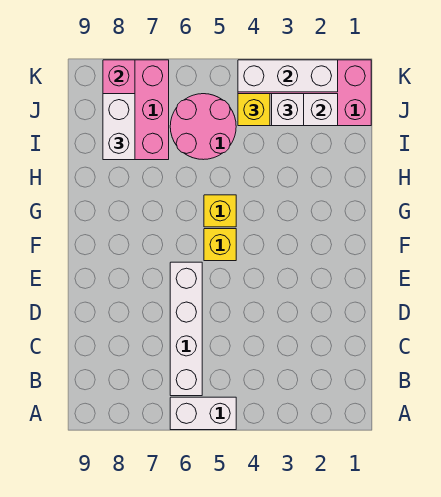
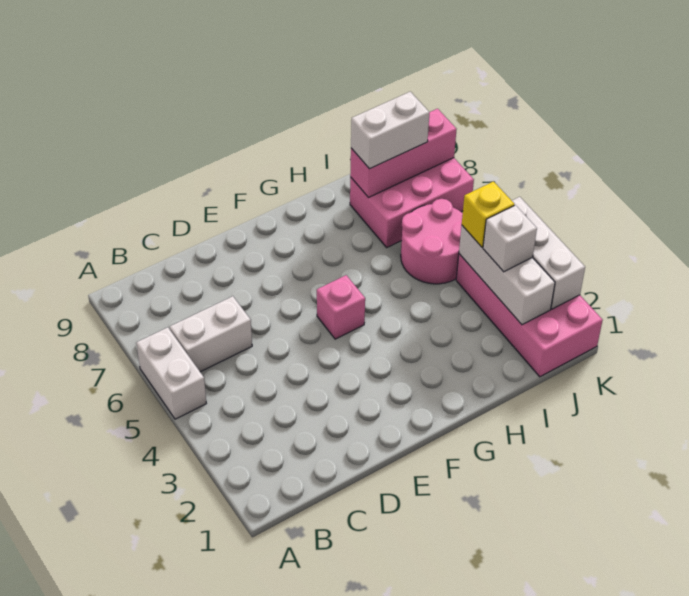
white 1x4 brick [170,262,202,396] -> white 1x2 brick [170,296,252,372]
yellow 1x1 brick [204,229,236,261] -> pink 1x1 brick [317,275,365,339]
yellow 1x1 brick [204,195,236,227] -> none

